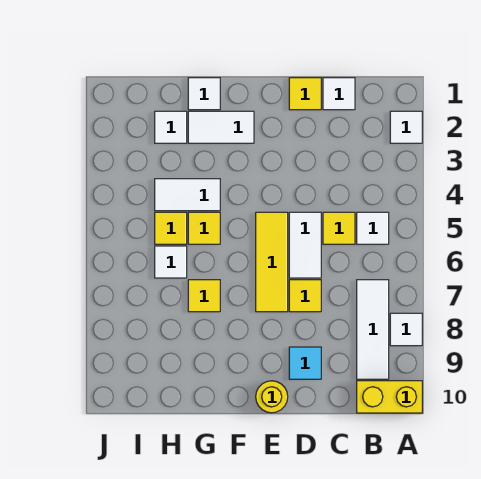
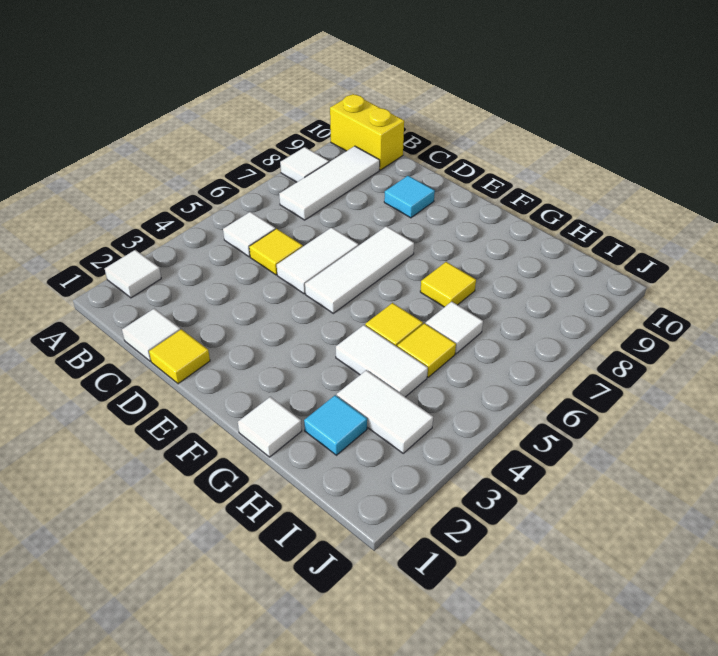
yellow 1x1 tile [289,280,321,312] -> none
yellow 1x3 tile [256,212,288,312] -> white 1x3 tile [305,226,414,313]
yellow 1x1 round brick [256,381,288,413] -> none
white 1x2 tile [188,111,254,143] -> white 1x2 tile moved to [337,370,433,453]
white 1x1 tile [155,111,187,143] -> cyan 1x1 tile [304,395,367,455]

